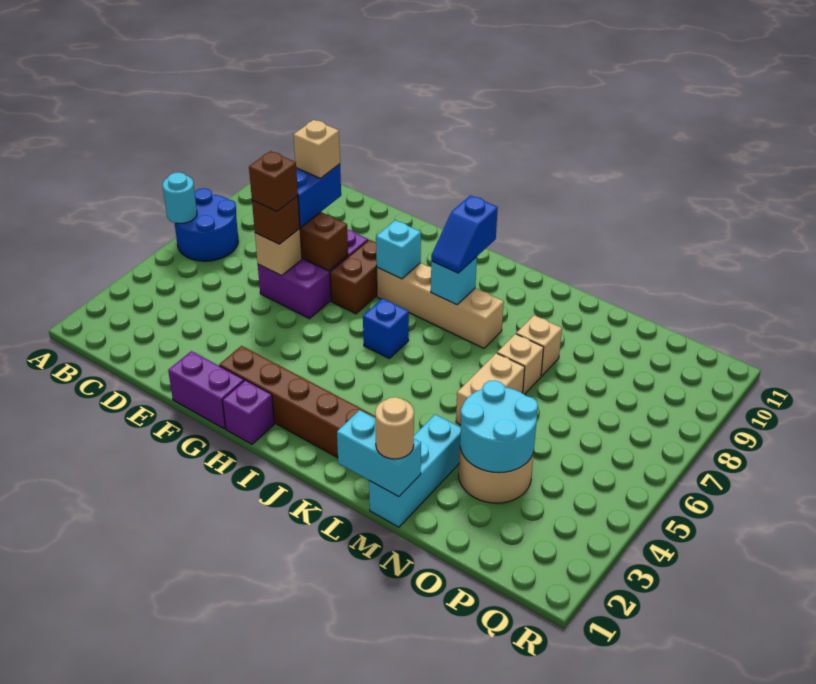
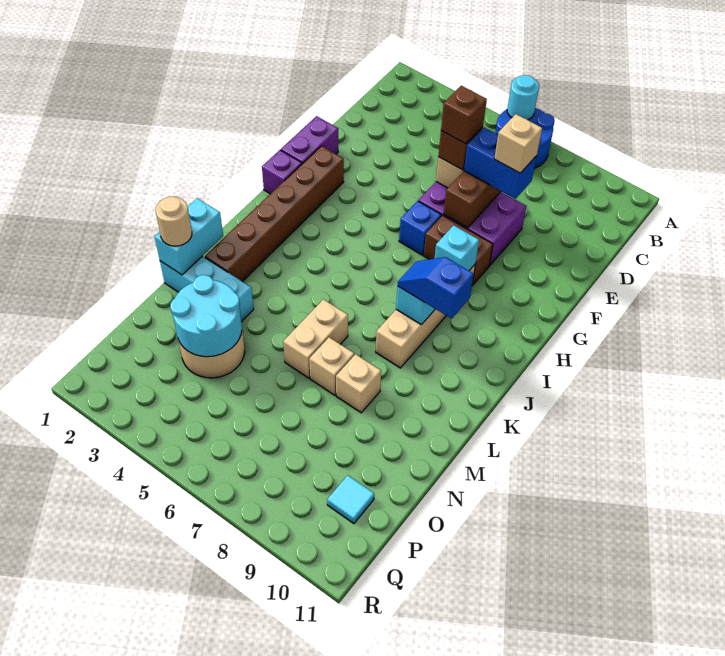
blue 1x1 brick [363,299,409,358] -> blue 1x1 brick moved to [399,201,441,255]
tan 1x2 brick [456,353,525,425] -> tan 1x2 brick turned to [283,299,348,378]
none -> cyan 1x1 tile [327,475,374,524]

